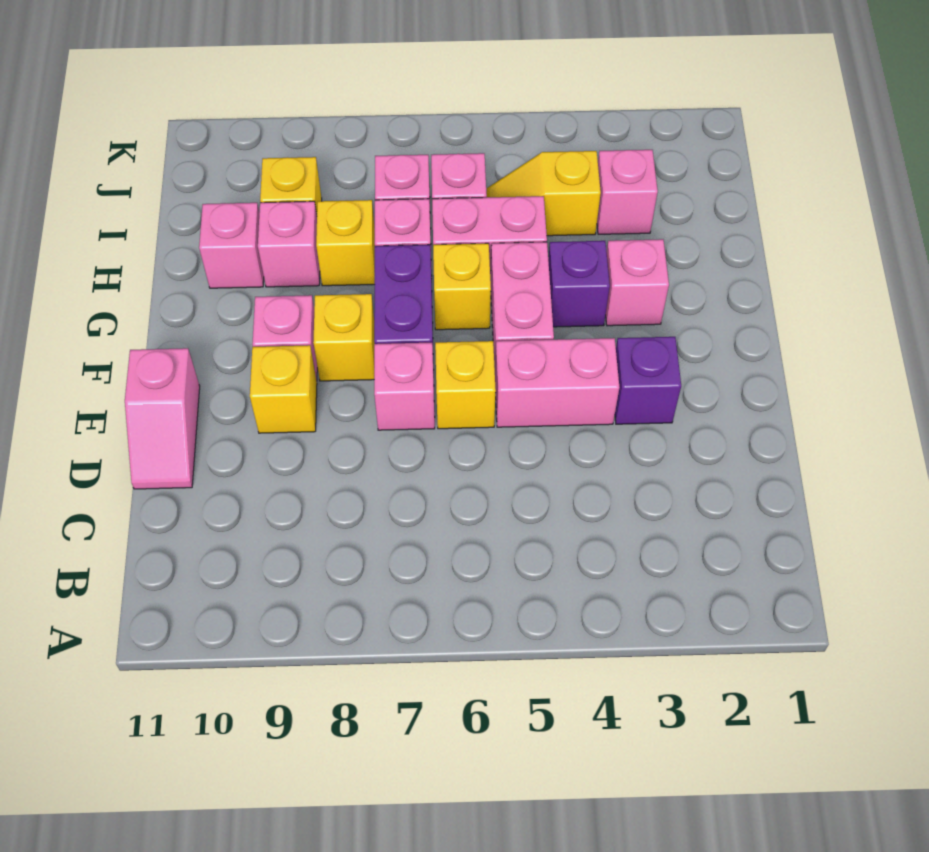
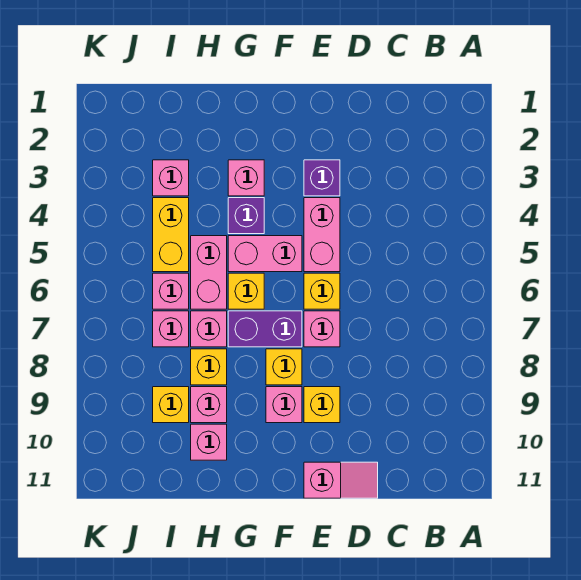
yellow 1x2 slope [486,151,601,236] -> yellow 1x2 brick [153,198,189,272]

